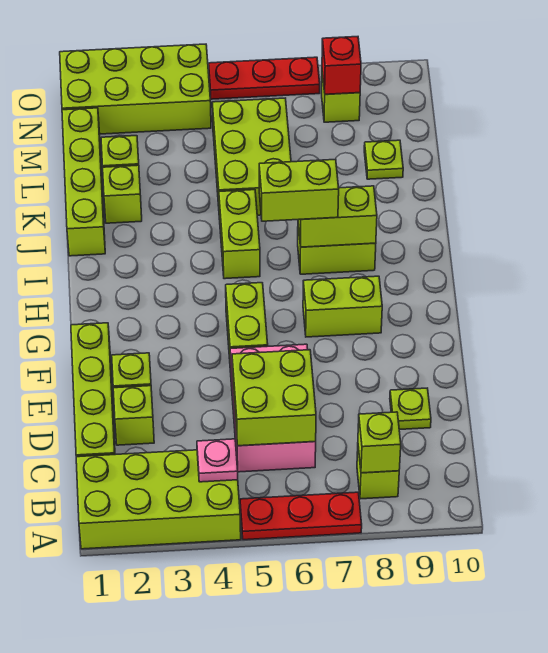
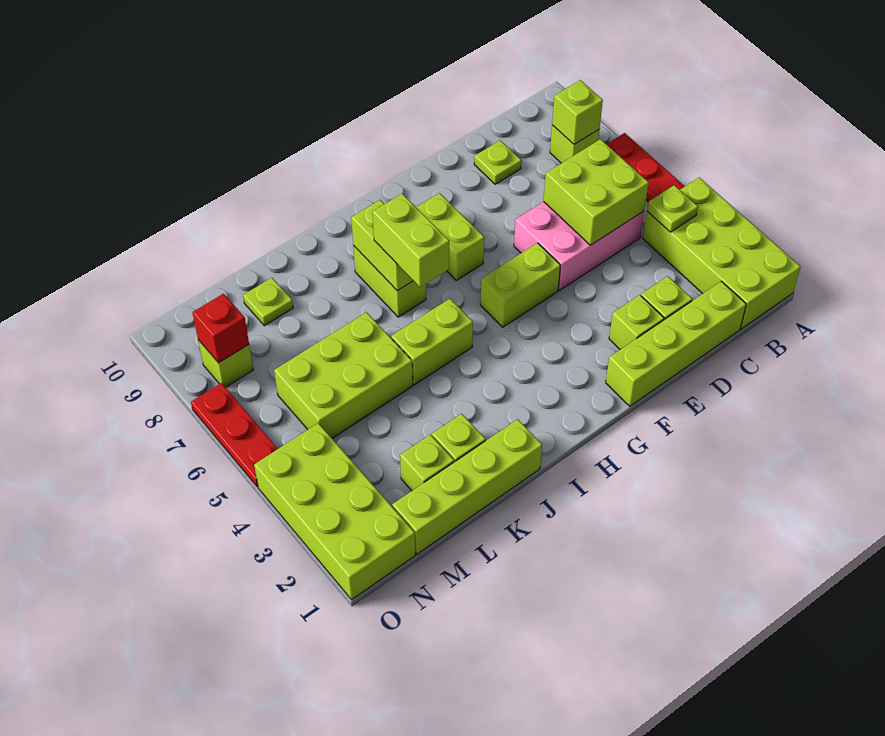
pink 1x1 plate [197,439,238,482] -> lime 1x1 plate [647,185,698,232]

